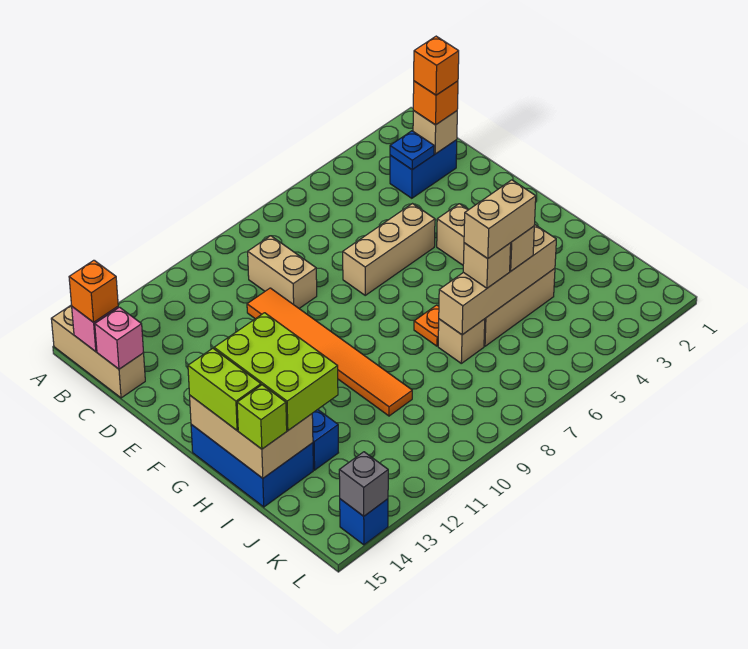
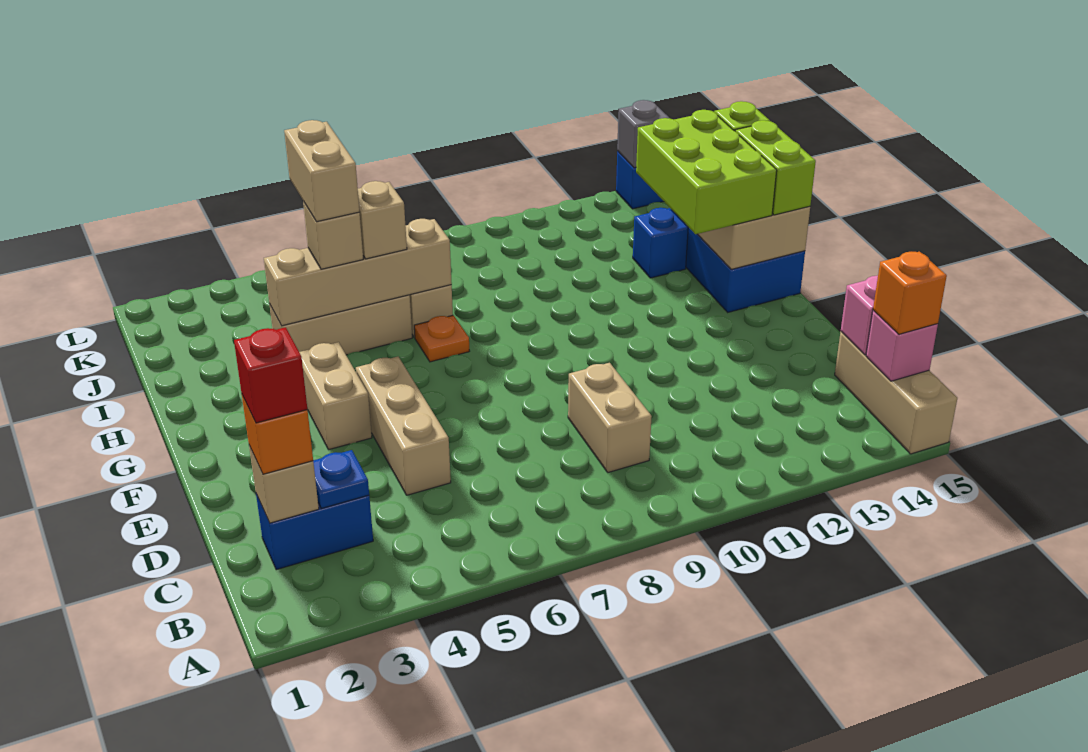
orange 1x1 brick [414,36,459,95] -> red 1x1 brick [234,327,307,423]
orange 1x6 tile [247,288,412,416] -> none
tan 1x3 brick [343,204,435,295] -> tan 1x3 brick turned to [356,356,451,495]
tan 1x2 brick [464,180,536,259] -> tan 1x2 brick turned to [284,120,359,222]

